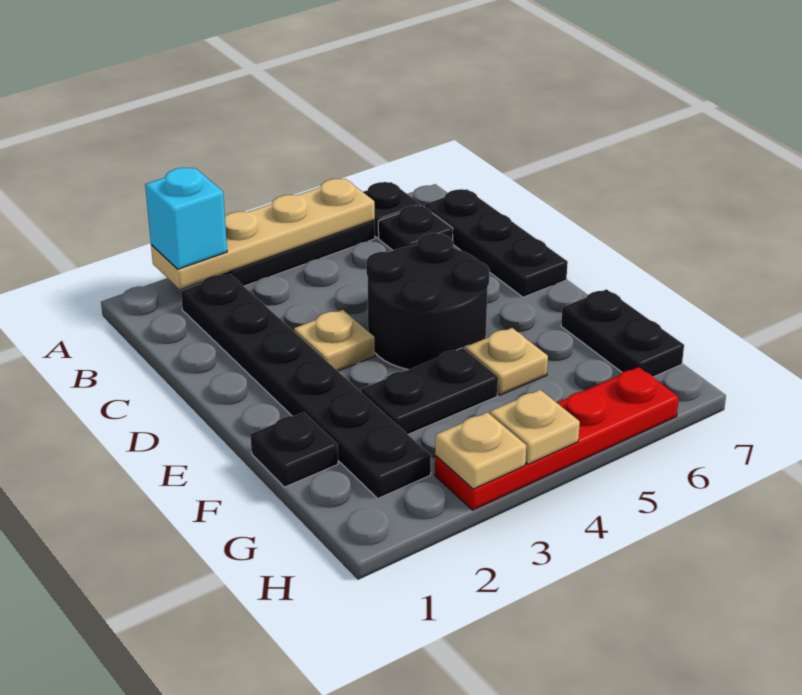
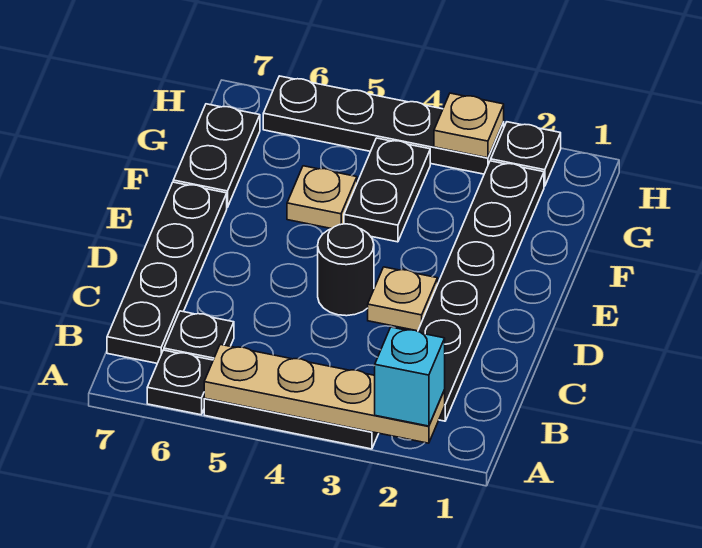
black 1x3 plate [424,189,568,297] -> black 1x4 plate [107,182,227,363]
black 2x2 round brick [366,233,490,370] -> black 1x1 round brick [318,224,374,316]
black 1x1 plate [250,412,338,487] -> black 1x1 plate moved to [491,122,561,186]
black 1x2 plate [361,348,498,434] -> black 1x2 plate turned to [344,138,430,242]
red 1x4 plate [435,367,679,510] -> black 1x4 plate [263,76,504,174]
tan 1x1 plate [490,390,580,464] -> none

